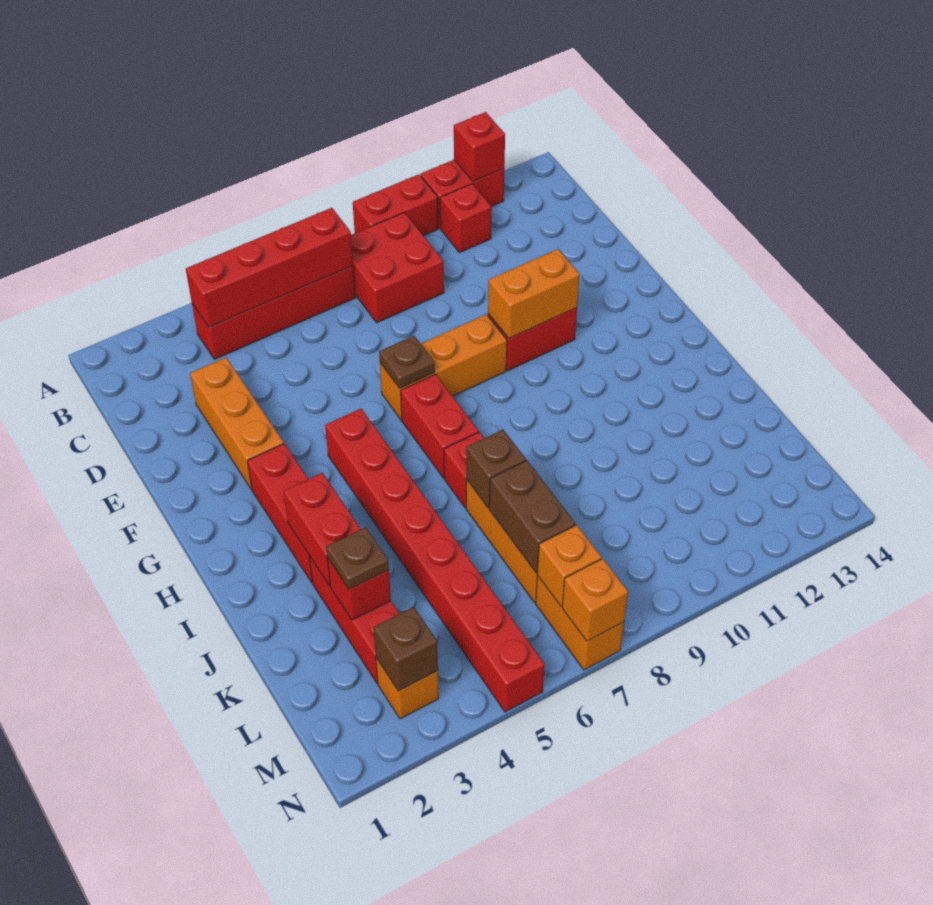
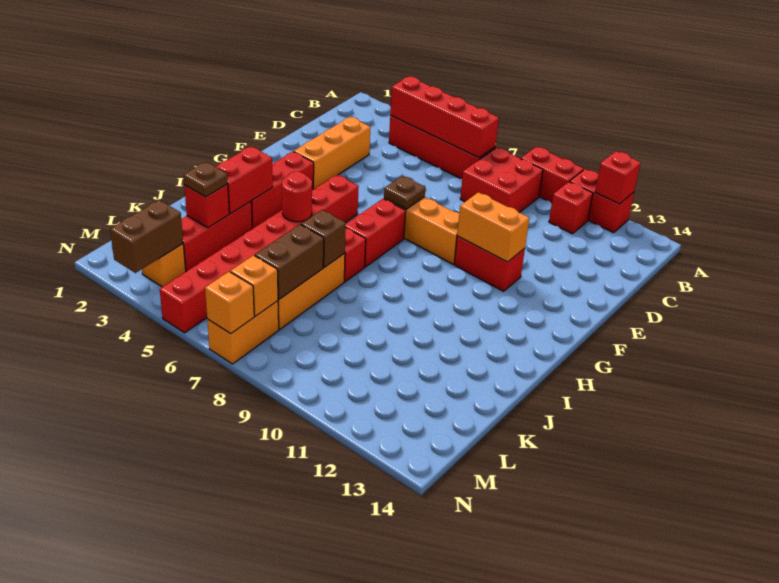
none -> red 1x1 round brick [282,172,312,222]
brown 1x1 brick [374,607,438,691] -> brown 1x2 brick [110,200,183,273]

